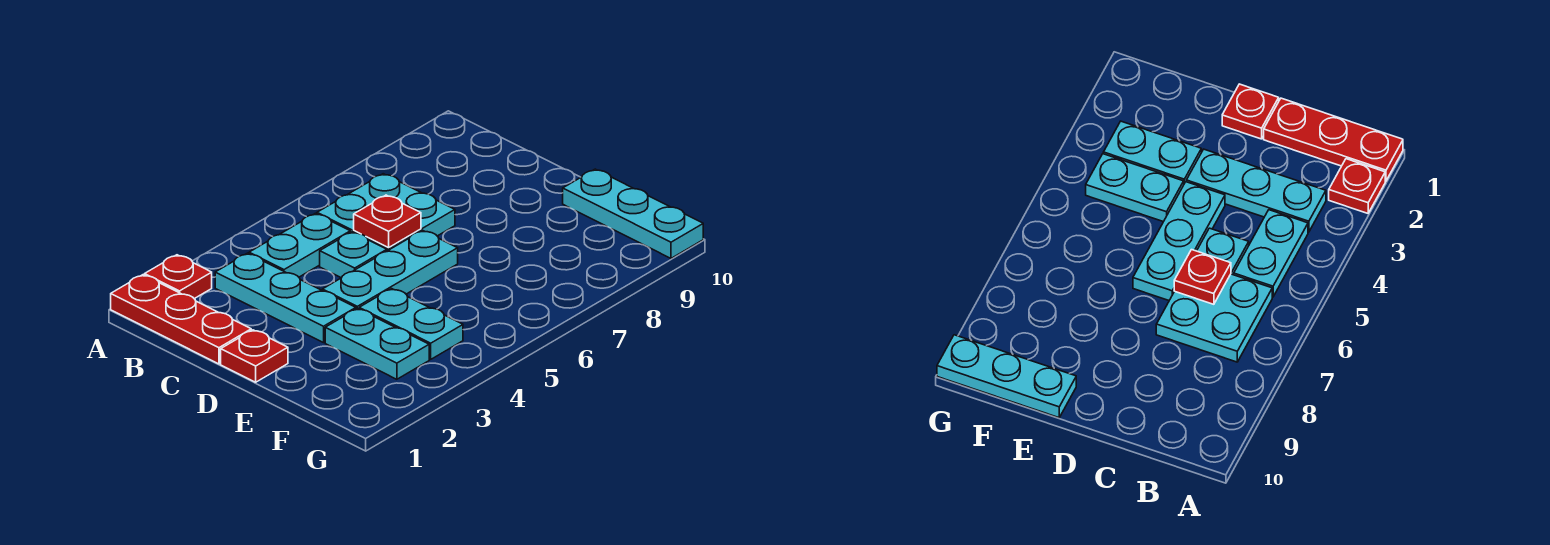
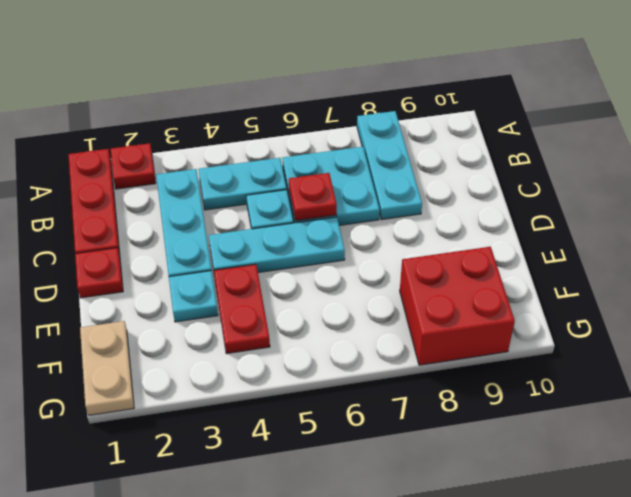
cyan 1x2 plate [325,308,429,379] -> cyan 1x1 plate [169,271,218,322]
cyan 1x2 plate [359,289,463,359] -> red 1x2 plate [214,264,270,354]
cyan 1x3 plate [563,169,703,258] -> cyan 1x3 plate moved to [357,111,422,220]
none -> tan 1x2 plate [80,321,134,415]
none -> red 2x2 brick [400,247,515,365]

